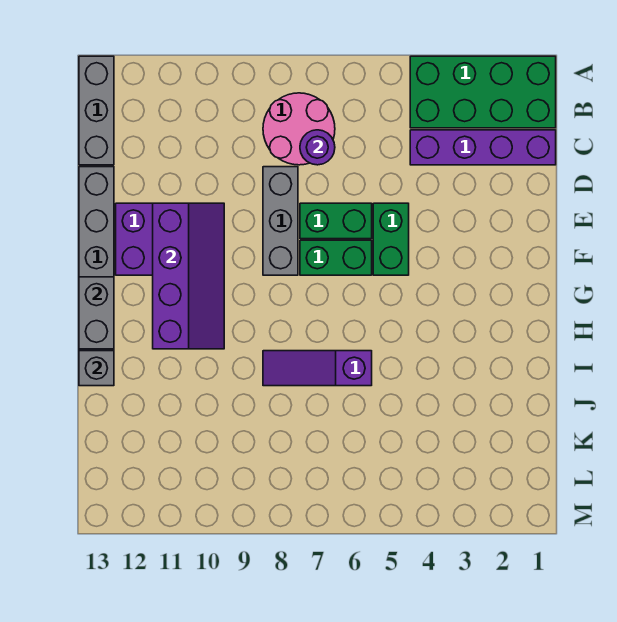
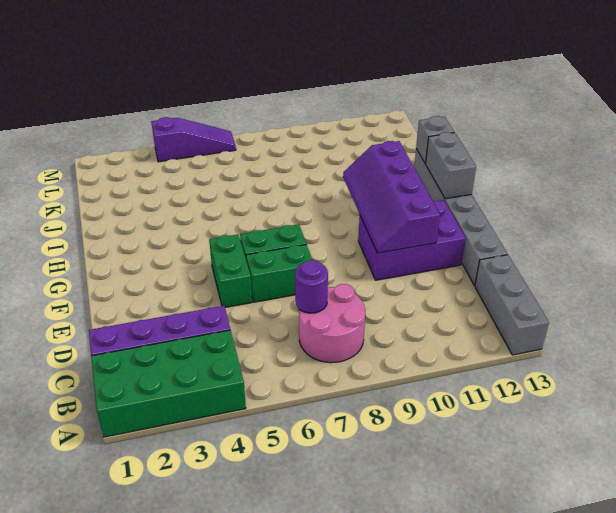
grey 1x3 brick [263,167,298,275] -> none
purple 1x3 slope [263,351,372,386] -> purple 1x3 slope moved to [151,117,236,162]

